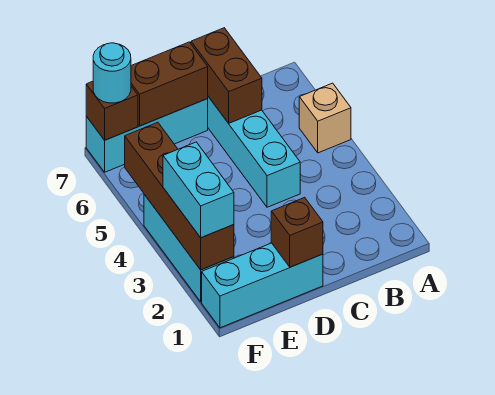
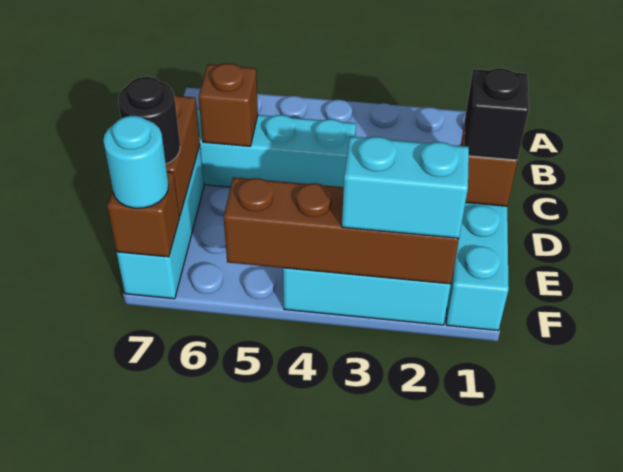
tan 1x1 brick [299,83,351,153] -> none
brown 1x2 brick [191,28,262,123] -> brown 1x1 brick [199,63,258,146]
none -> black 1x1 brick [464,68,529,160]
none -> black 1x1 round brick [118,77,180,164]

